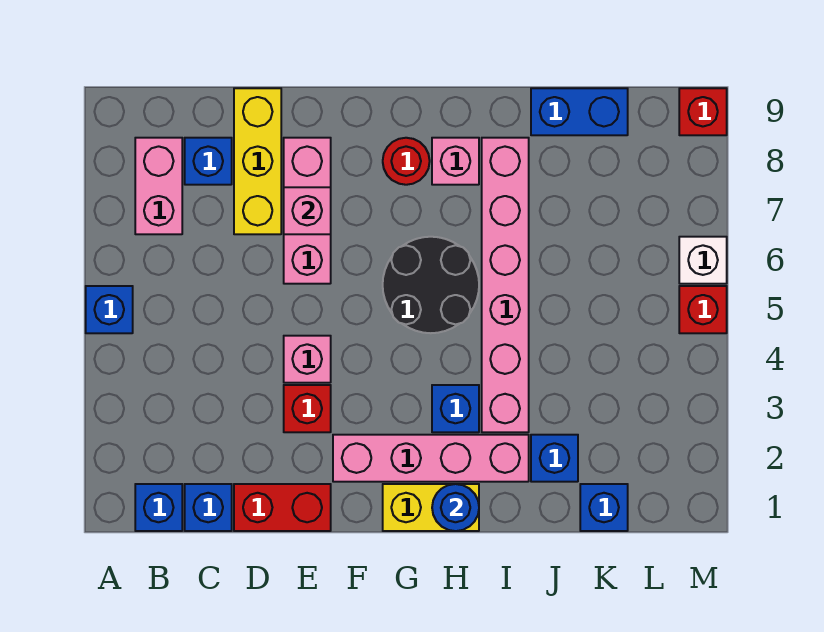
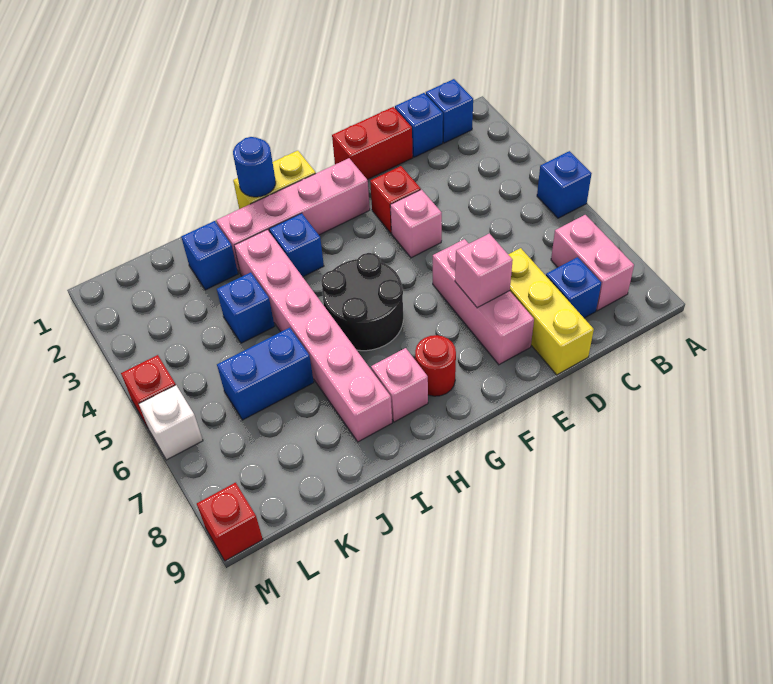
blue 1x2 brick [531,88,628,135] -> blue 1x2 brick moved to [217,328,314,420]
blue 1x1 brick [580,484,628,531] -> blue 1x1 brick moved to [217,272,274,343]

